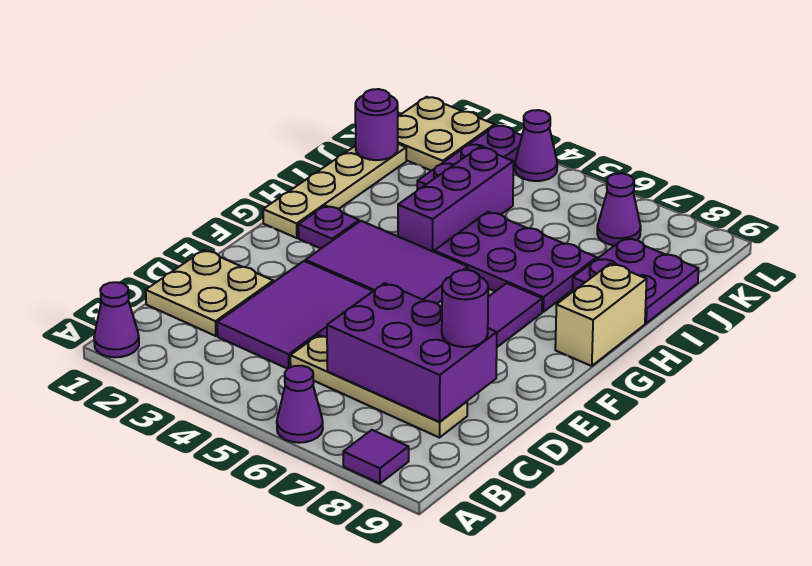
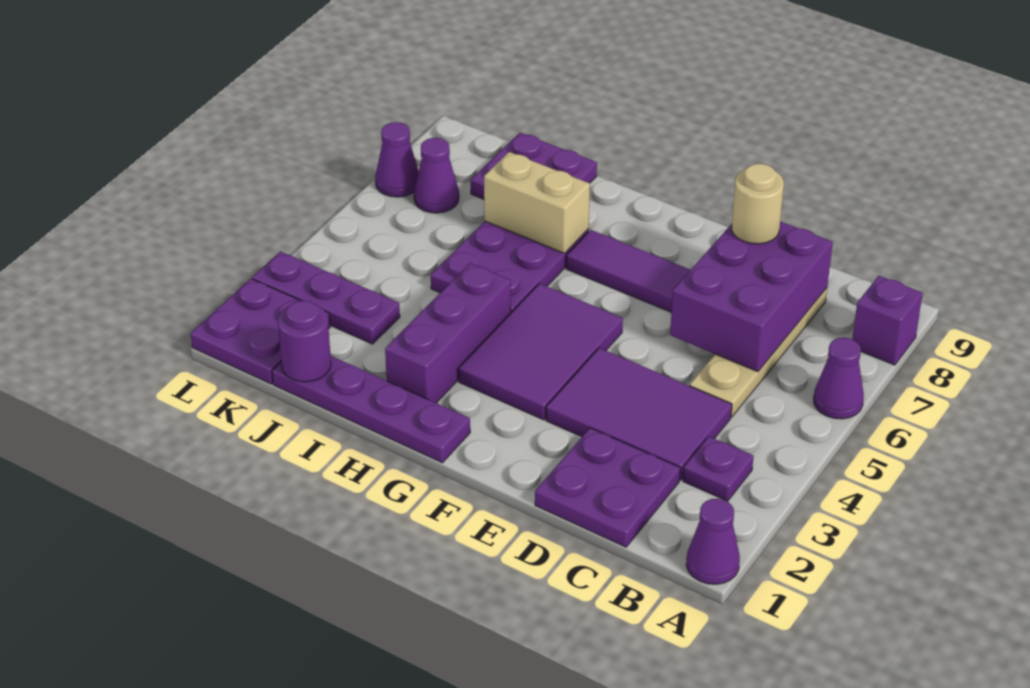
purple 1x1 tile [343,430,409,484] -> purple 1x1 brick [852,276,923,365]
tan 2x2 plate [146,250,273,336] -> purple 2x2 plate [535,428,680,547]
purple 1x1 round brick [442,270,488,347] -> tan 1x1 round brick [732,164,784,244]
tan 1x4 plate [263,144,406,238] -> purple 1x4 plate [272,356,470,463]
purple 1x1 plate [298,206,359,248] -> purple 1x1 plate moved to [683,437,754,501]
tan 1x2 brick [555,264,647,366] -> tan 1x2 brick moved to [484,152,590,253]
purple 1x3 brick [398,147,514,252] -> purple 1x3 brick turned to [385,263,511,403]
tan 2x2 plate [398,97,495,171] -> purple 2x2 plate [191,279,330,384]
purple 1x1 cone [515,110,557,181] -> purple 1x1 cone moved to [375,122,419,197]

